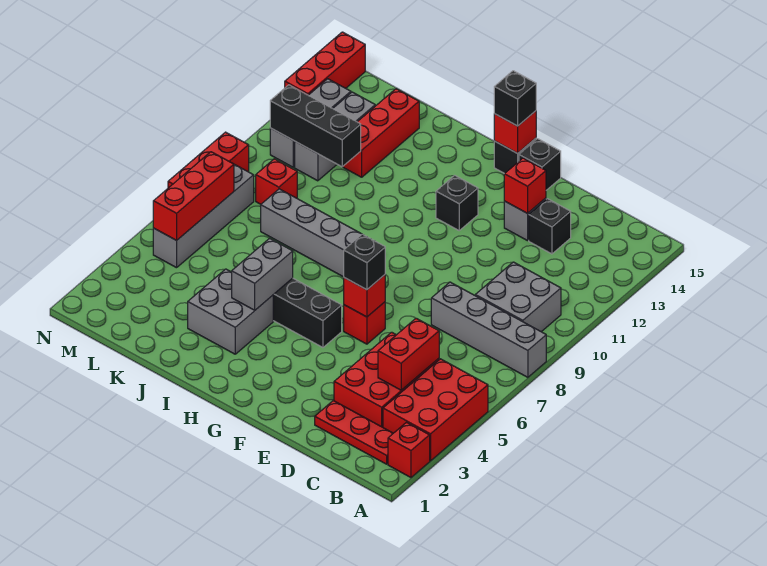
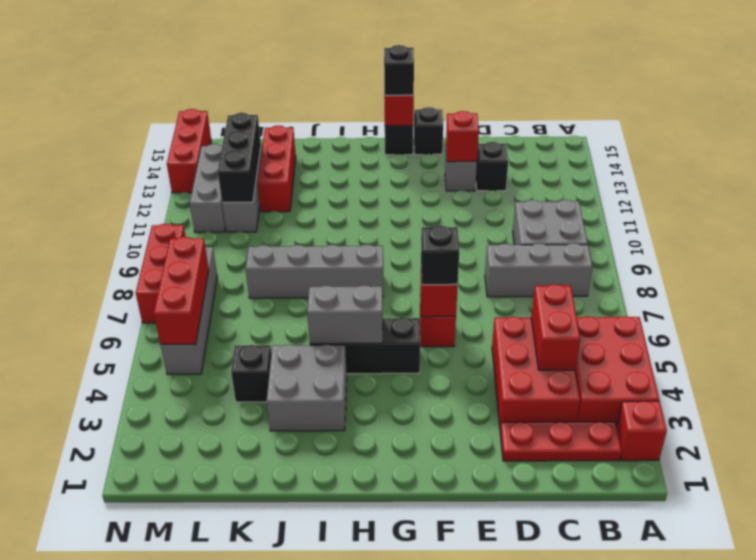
grey 1x4 brick [431,282,546,377] -> grey 1x3 brick [485,243,592,297]
black 1x1 brick [436,175,478,230] -> black 1x1 brick moved to [231,345,271,402]
grey 1x2 brick [232,238,293,310] -> grey 1x2 brick turned to [307,285,383,344]
black 1x3 brick [270,85,361,167] -> black 1x3 brick turned to [218,113,261,202]
red 1x1 brick [256,159,297,204] -> none

